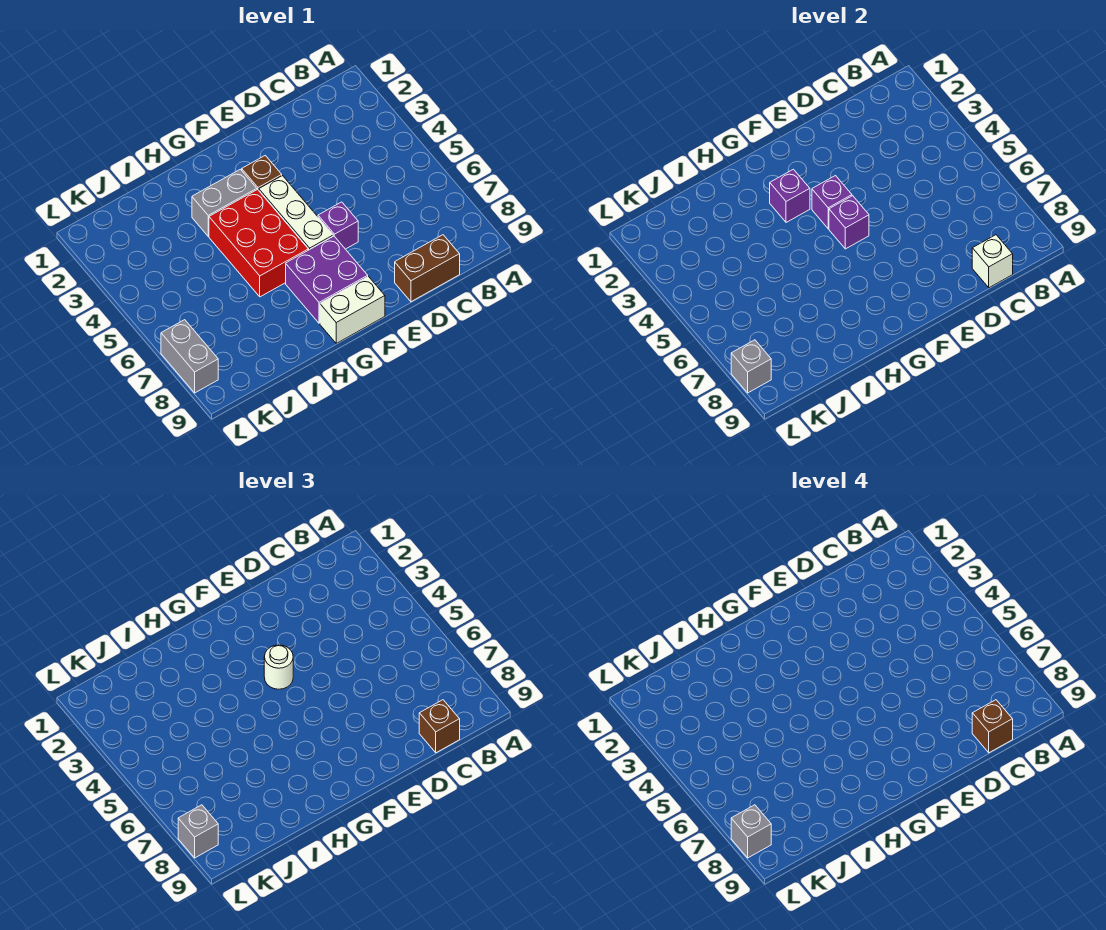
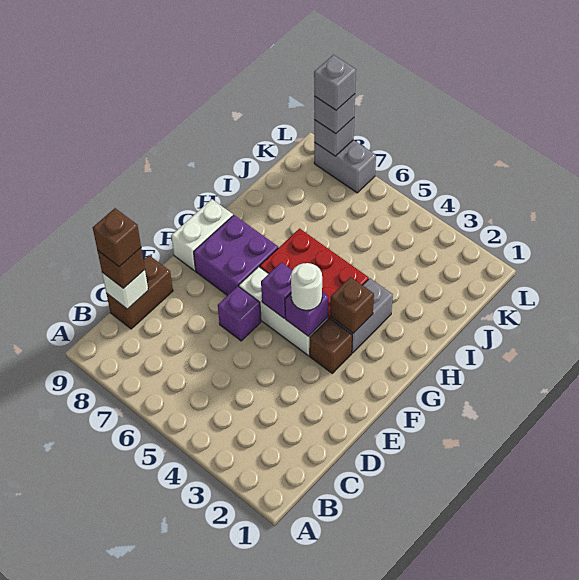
purple 1x1 brick [770,169,810,222] -> brown 1x1 brick [330,277,374,333]

